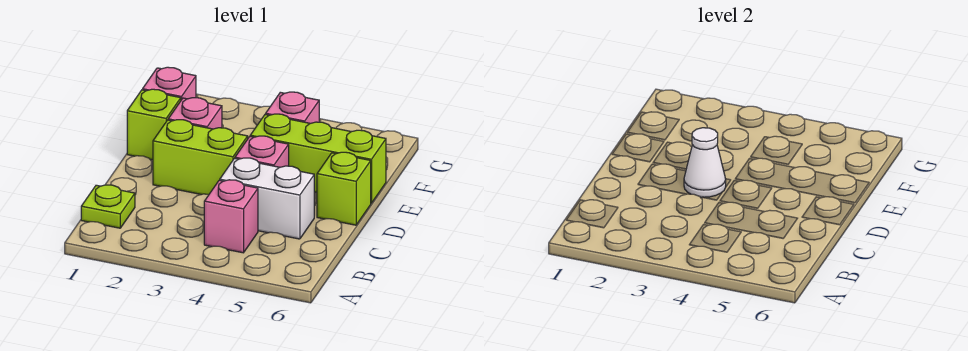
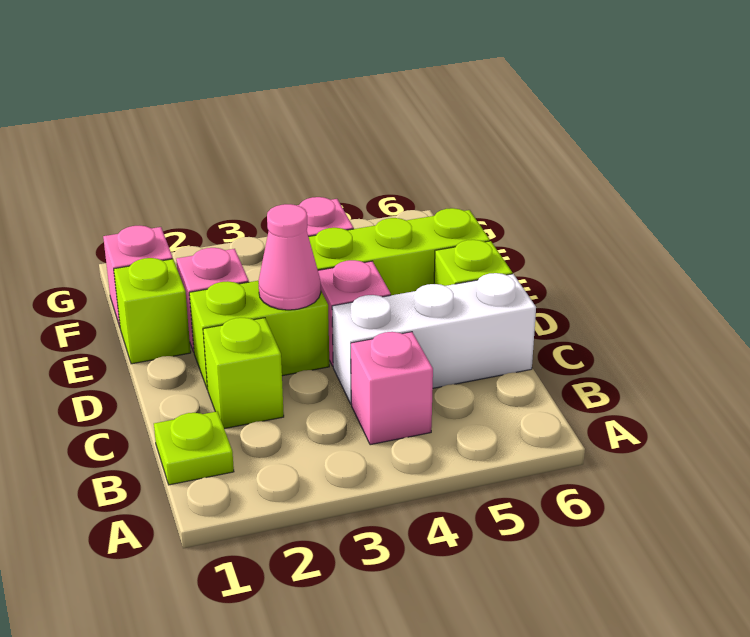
none -> lime 1x1 brick [203,318,284,429]
white 1x2 brick [220,158,314,239] -> white 1x3 brick [332,273,536,404]
white 1x1 cone [684,128,726,197] -> pink 1x1 cone [258,204,321,310]

